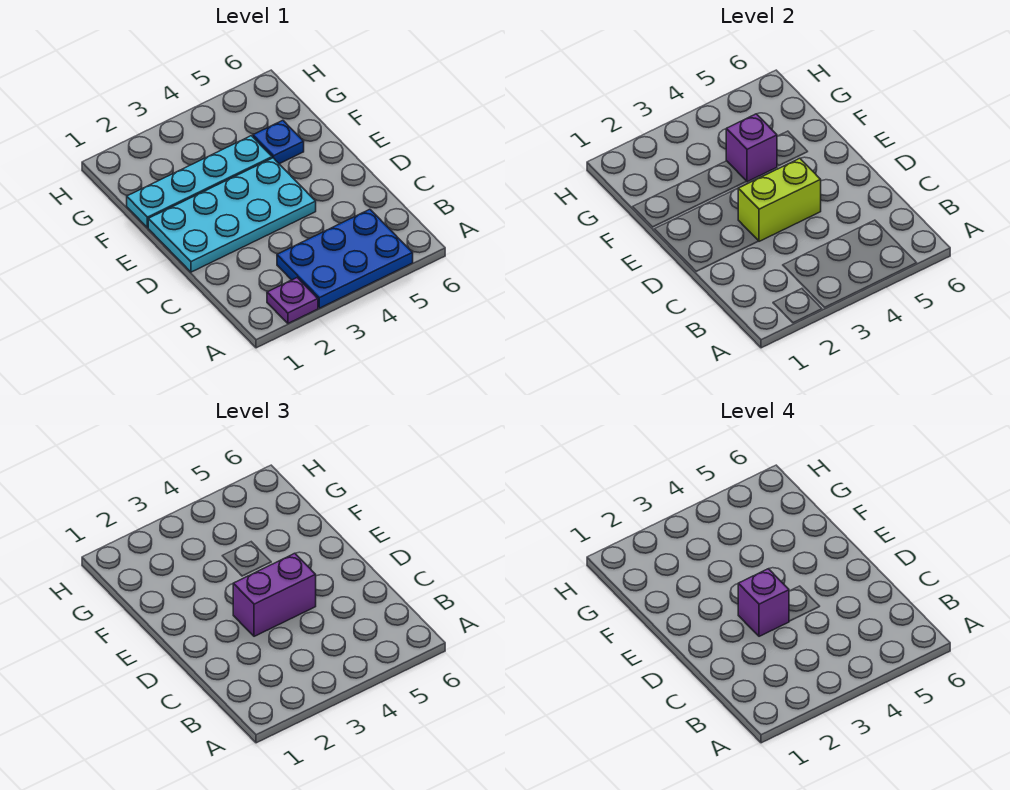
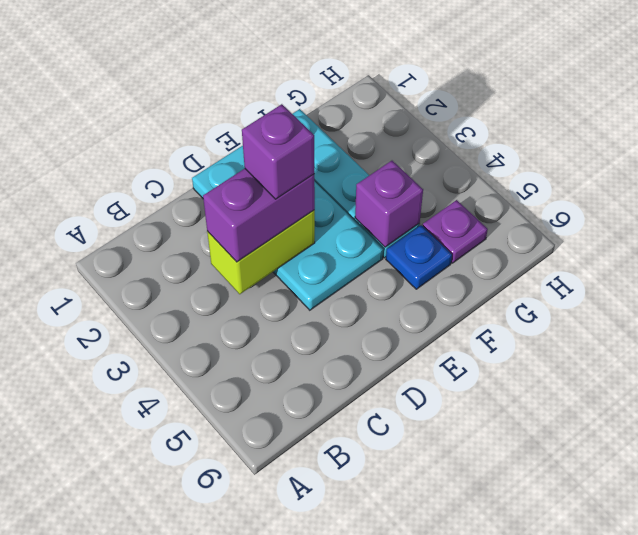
purple 1x1 plate [267,278,318,323] -> purple 1x1 plate moved to [423,200,488,263]
blue 2x3 plate [277,209,413,308] -> none
lime 1x2 brick [738,158,821,241] -> lime 1x2 brick turned to [207,210,315,294]
purple 1x2 brick [233,553,316,636] -> purple 1x2 brick turned to [203,169,315,262]

